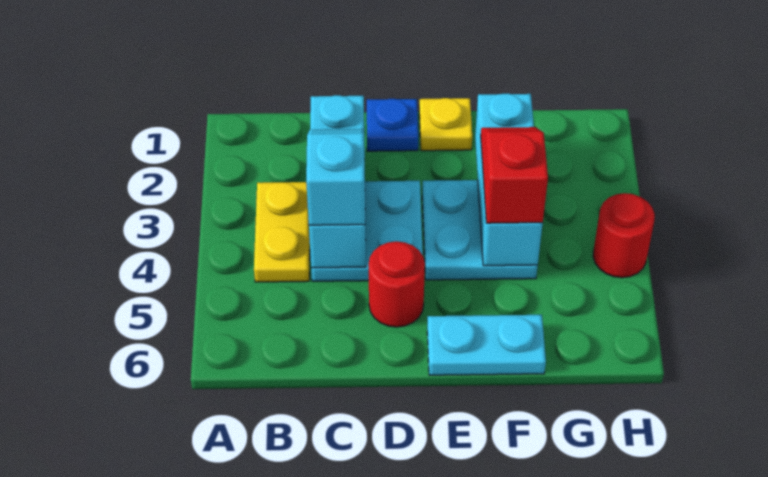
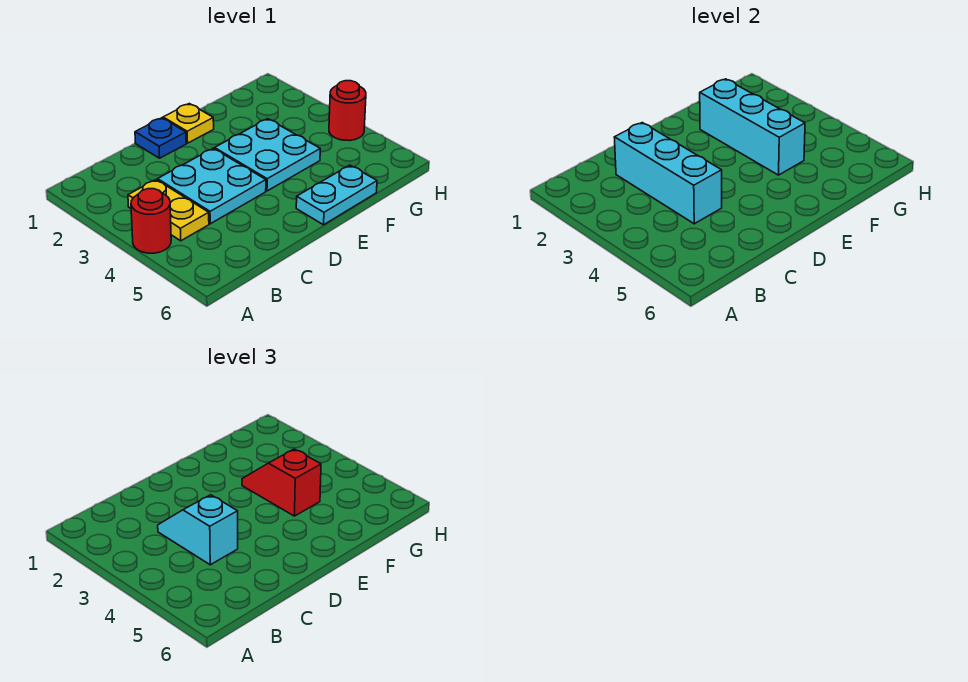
red 1x1 round brick [369,241,425,327] -> red 1x1 round brick moved to [131,189,171,253]

